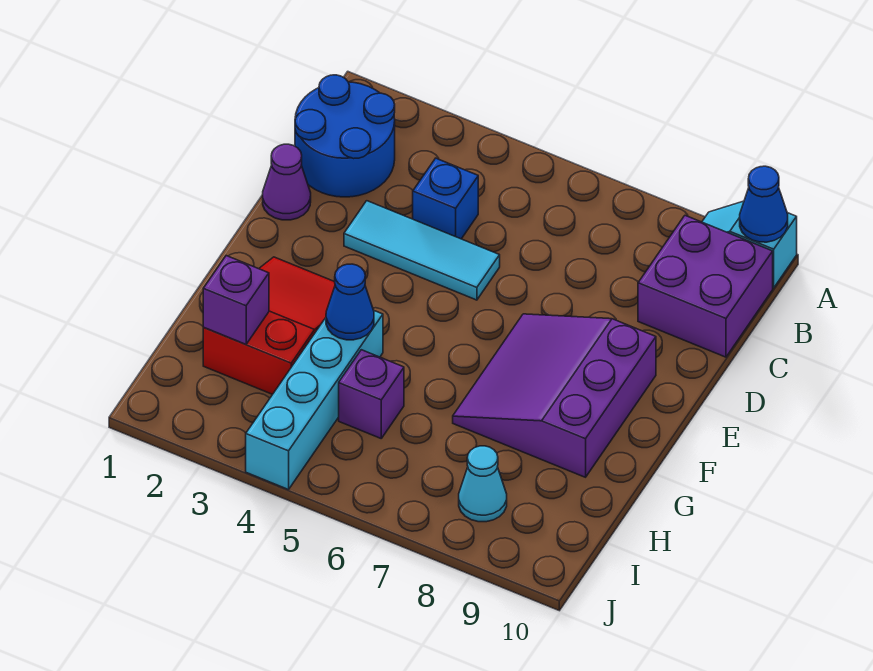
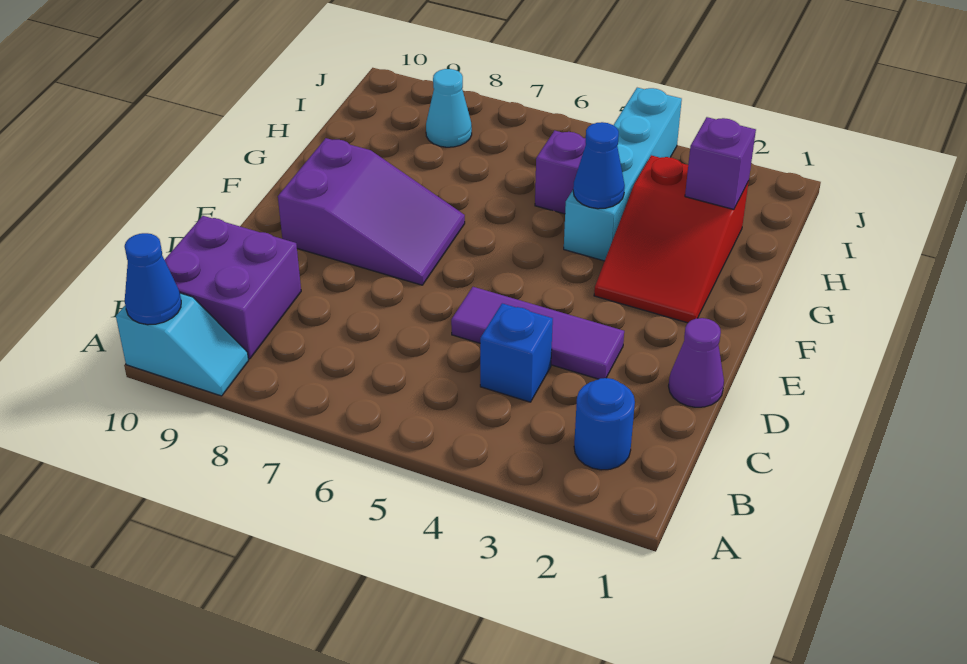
blue 2x2 round brick [295,75,395,197] -> blue 1x1 round brick [574,378,635,470]
cyan 1x3 tile [344,201,500,300] -> purple 1x3 tile [451,287,624,379]
purple 3x3 slope [453,314,656,477] -> purple 2x3 slope [278,138,465,285]

